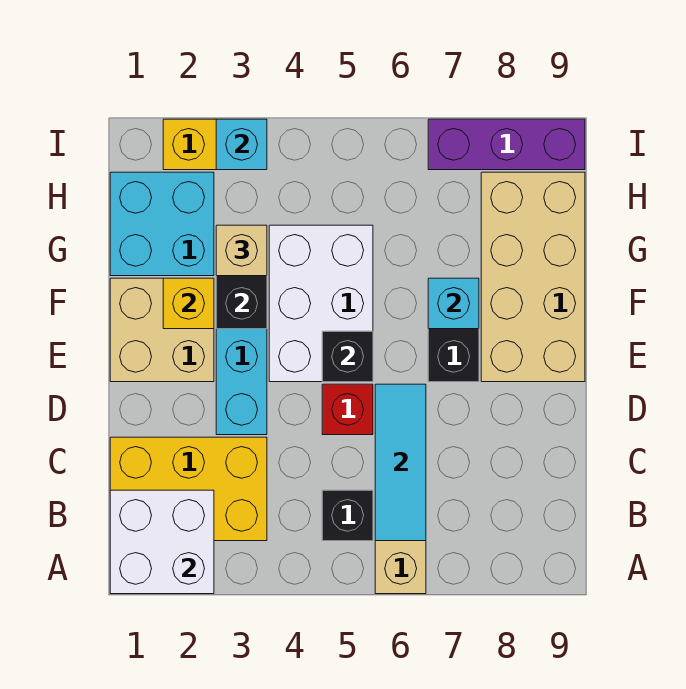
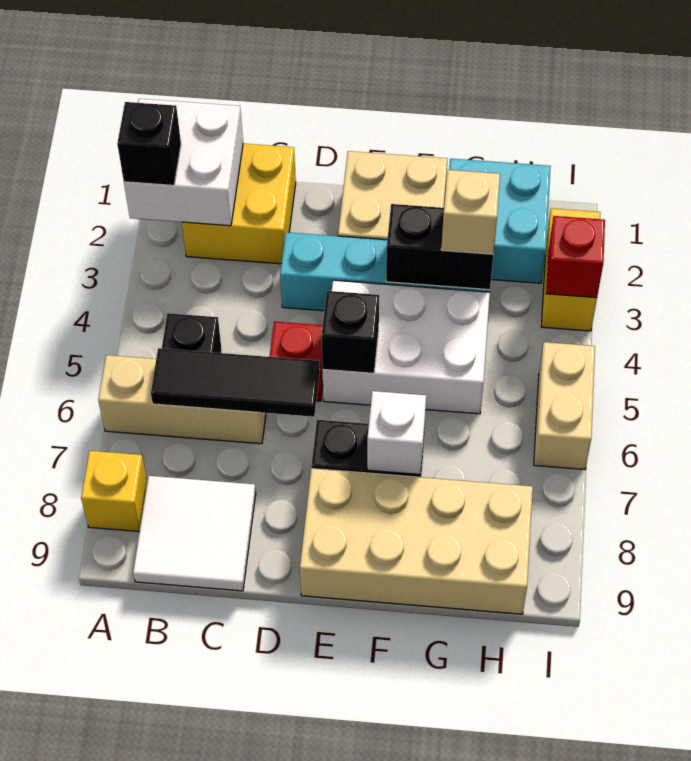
none -> black 1x1 brick [117,102,181,185]
yellow 2x3 brick [110,437,267,541] -> yellow 2x2 brick [182,144,296,264]
cyan 1x3 tile [375,384,426,541] -> black 1x3 tile [151,348,320,417]
none -> white 2x2 tile [133,476,256,591]
yellow 1x1 brick [163,278,214,329] -> yellow 1x1 brick moved to [81,451,147,532]
cyan 1x1 brick [428,278,479,329] -> white 1x1 brick [367,391,426,475]
cyan 1x1 brick [216,119,267,170] -> red 1x1 brick [546,216,605,298]
none -> tan 1x2 brick [534,342,595,470]
purple 1x3 brick [428,119,585,170] -> none

